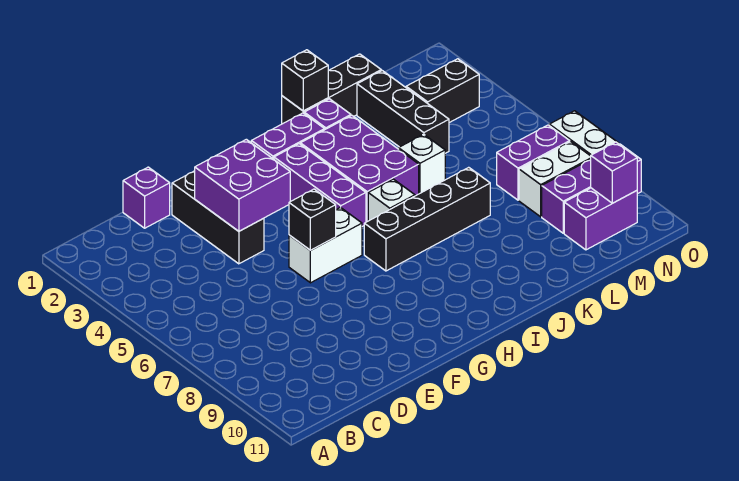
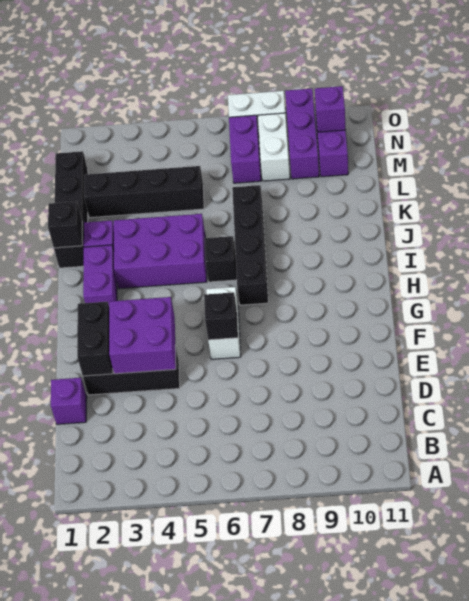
purple 1x3 brick [274,144,366,226] -> none
white 1x1 brick [368,179,415,221] -> black 1x1 brick [204,236,237,282]
black 1x3 brick [282,54,381,124] -> black 1x4 brick [54,151,88,268]
white 1x1 brick [399,134,445,194] -> none
black 1x3 brick [357,71,449,153] -> black 1x4 brick [84,166,204,218]
black 1x2 brick [406,59,479,123] -> black 1x2 brick moved to [77,302,113,376]

